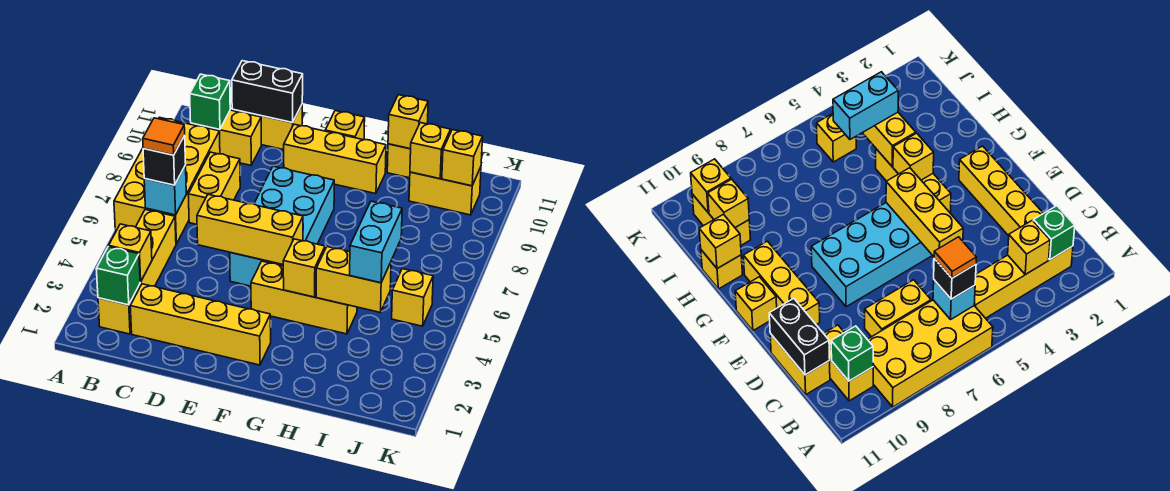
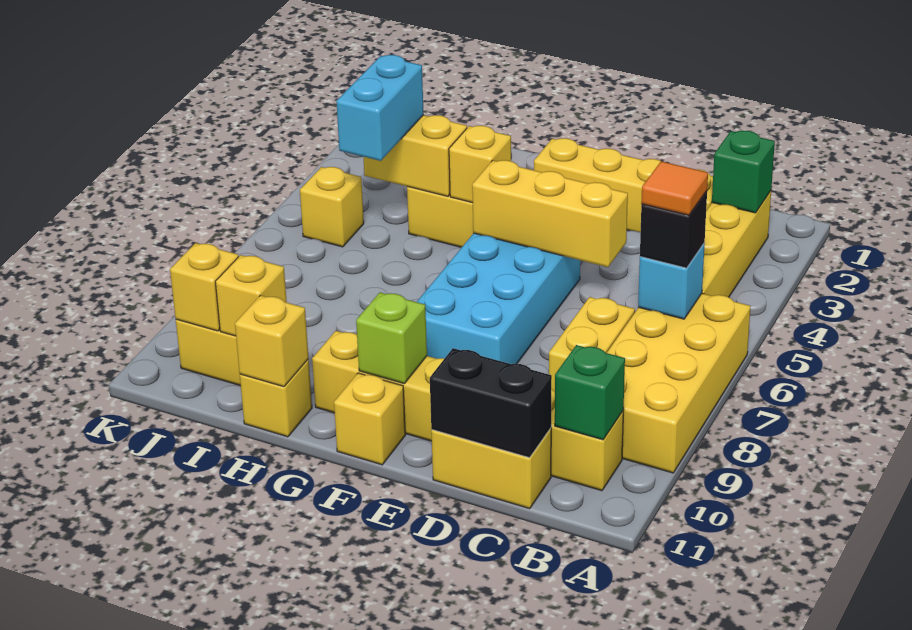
yellow 1x1 brick [109,224,152,282] -> none
none -> lime 1x1 brick [356,293,427,383]

